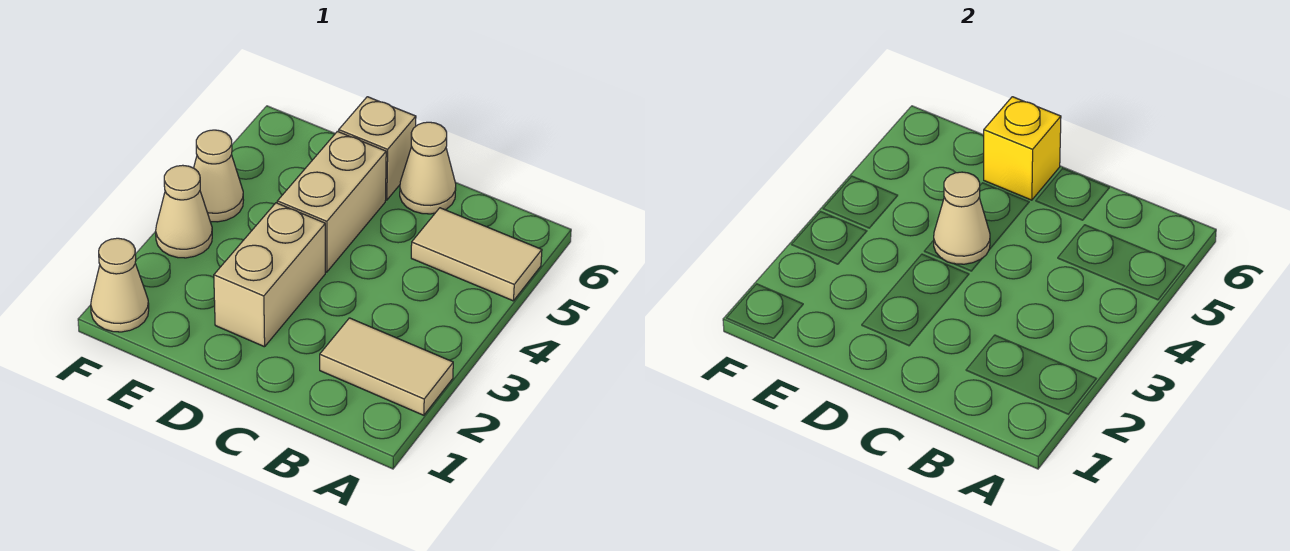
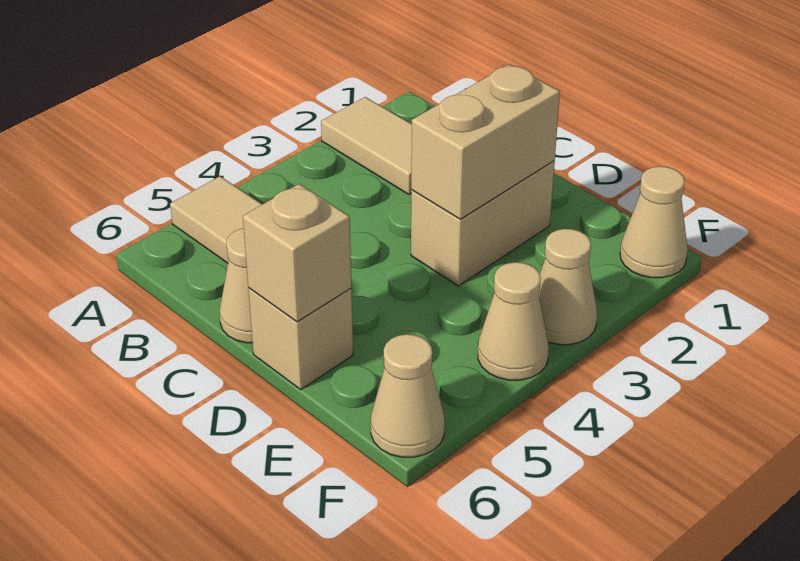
tan 1x2 brick [277,131,386,272] -> tan 1x2 brick moved to [411,64,560,219]
tan 1x1 cone [934,172,990,264] -> tan 1x1 cone moved to [371,334,445,457]
yellow 1x1 brick [984,97,1061,200] -> tan 1x1 brick [243,184,352,322]

